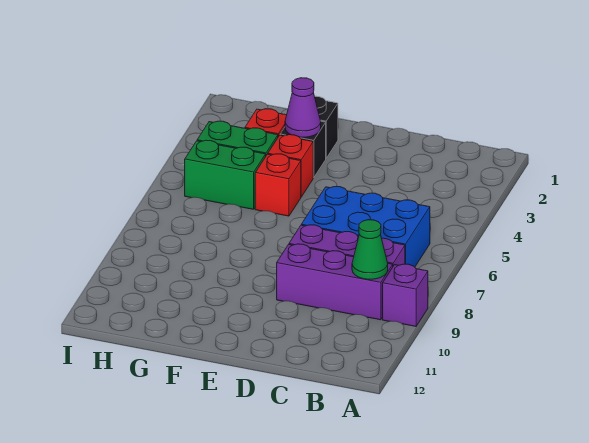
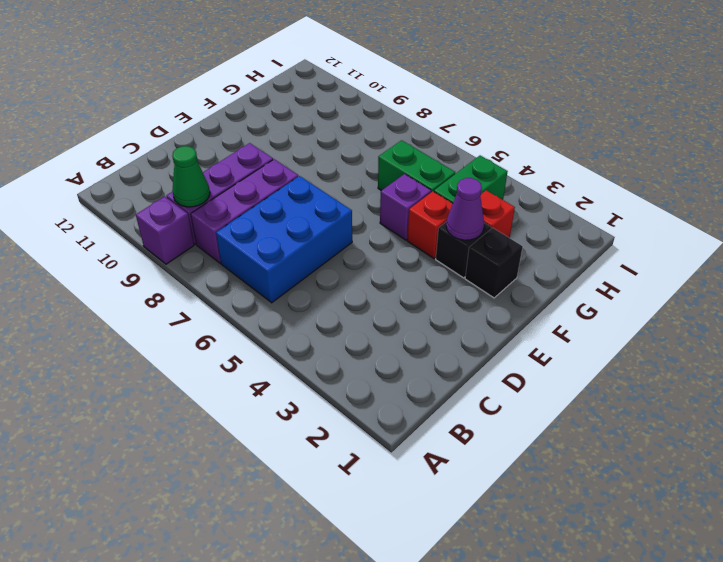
red 1x1 brick [255,154,301,216] -> purple 1x1 brick [380,174,431,240]
green 1x2 brick [185,140,266,209] -> green 1x2 brick turned to [378,140,455,192]

